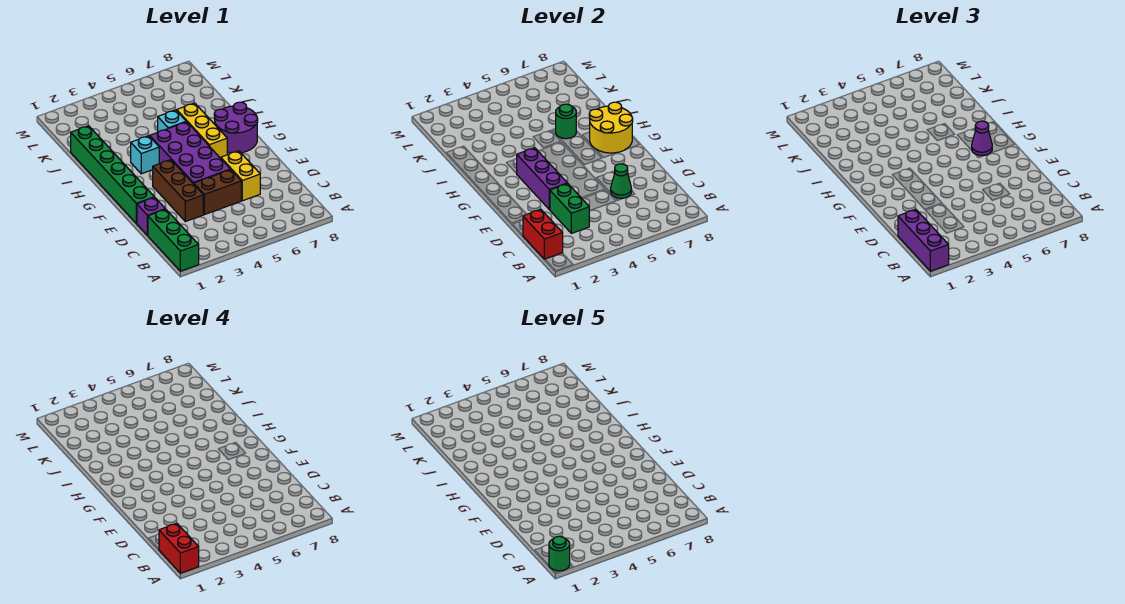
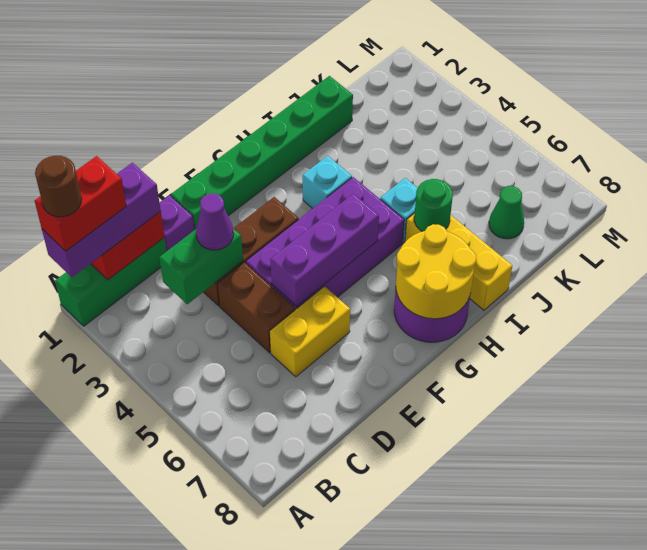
green 1x1 round brick [549,536,570,571] -> brown 1x1 round brick [35,156,82,217]
green 1x1 cone [611,164,632,199] -> green 1x1 cone moved to [489,186,524,239]
purple 1x3 brick [516,148,567,210] -> purple 1x3 brick moved to [270,194,379,306]
yellow 1x3 brick [177,103,227,158] -> yellow 1x3 brick turned to [405,213,512,310]
purple 1x1 cone [972,121,992,156] -> purple 1x1 cone moved to [196,194,233,250]

